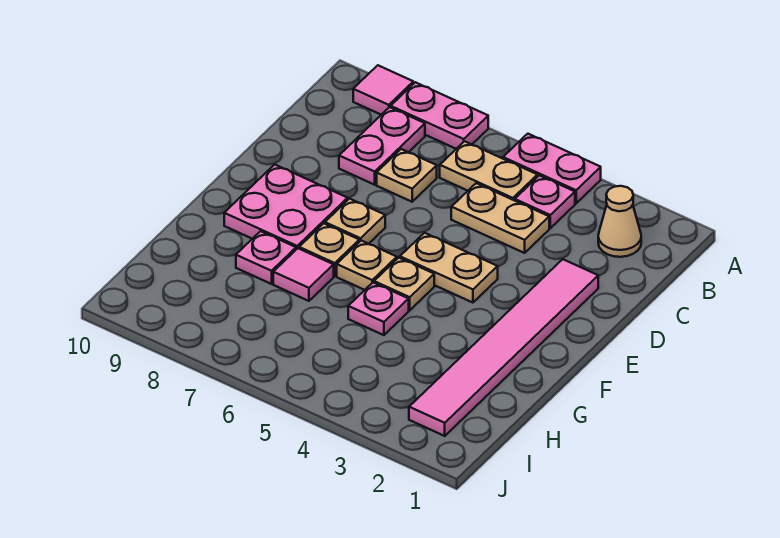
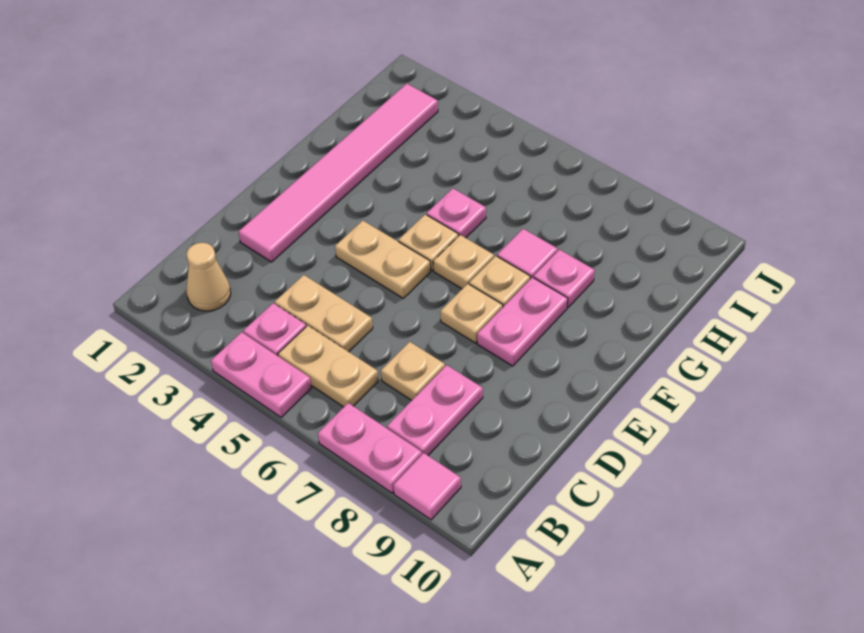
pink 2x2 plate [224,164,348,249] -> pink 1x2 plate [477,277,568,366]

